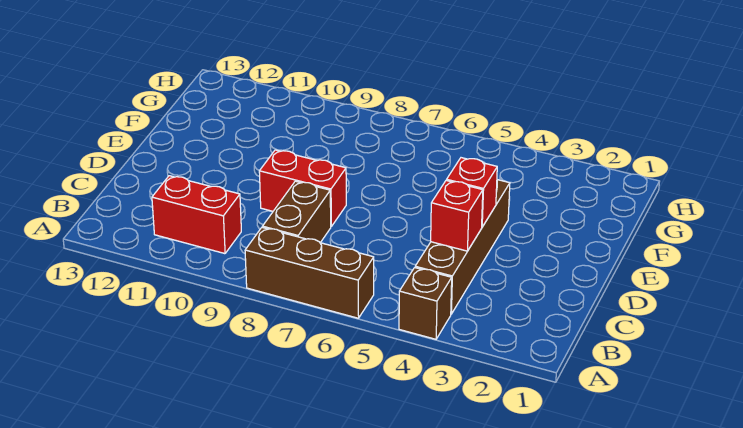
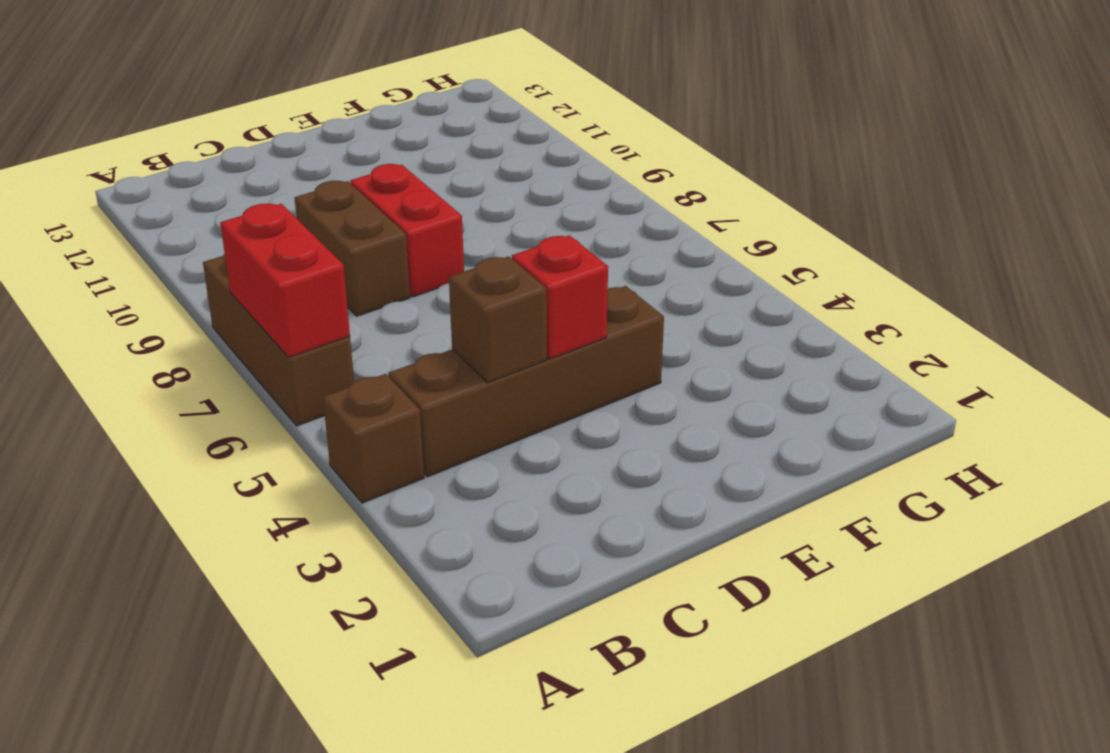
brown 1x2 brick [262,181,331,243] -> brown 1x2 brick turned to [295,181,410,316]
red 1x2 brick [152,176,241,254] -> red 1x2 brick moved to [220,204,350,358]
red 1x1 brick [431,180,483,251] -> brown 1x1 brick [449,256,547,383]

